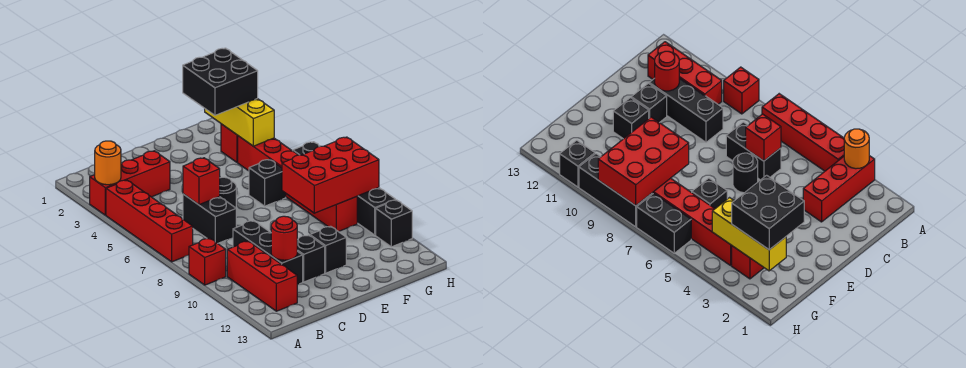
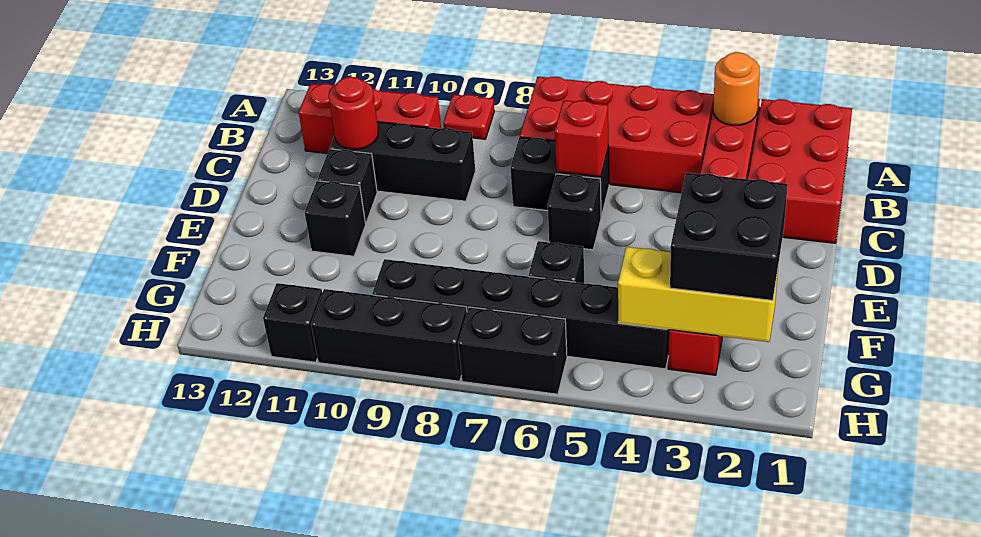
red 1x4 brick [106,180,193,262] -> red 2x4 brick [520,77,714,193]
red 1x1 brick [189,238,226,285] -> red 1x1 plate [443,94,494,139]
black 1x1 round brick [220,177,236,208] -> black 1x1 brick [548,174,601,250]
red 2x3 brick [282,137,379,213] -> red 2x3 brick moved to [748,99,852,243]
red 1x6 brick [238,136,357,232] -> black 1x6 brick [372,259,669,369]

